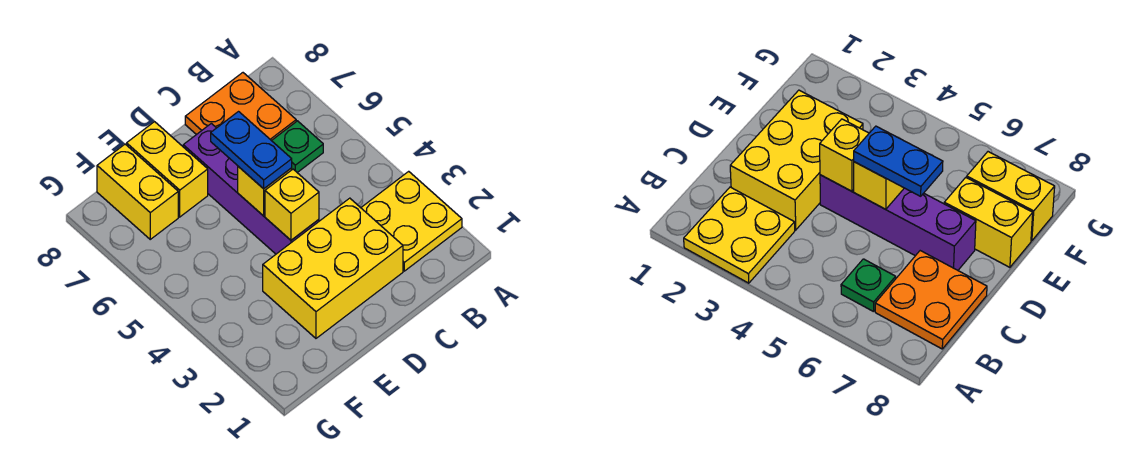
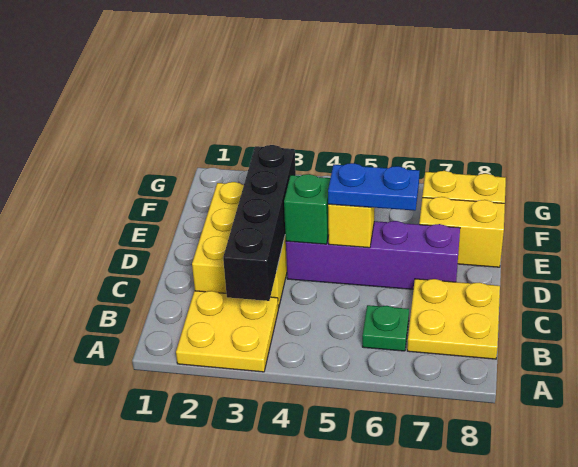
none -> black 1x4 brick [223,145,296,301]
orange 2x2 plate [185,73,296,141] -> yellow 2x2 plate [407,279,500,359]
yellow 1x1 brick [265,169,319,240] -> green 1x1 brick [284,174,330,244]

